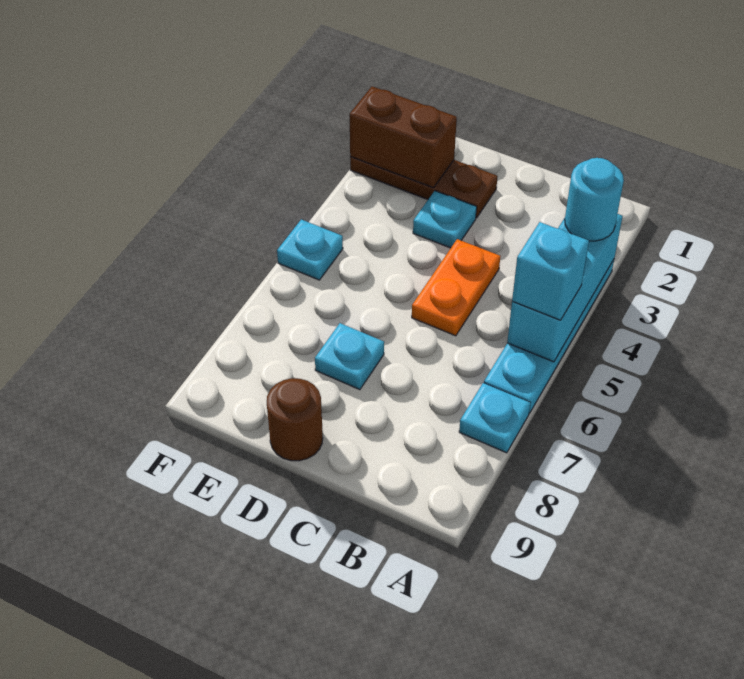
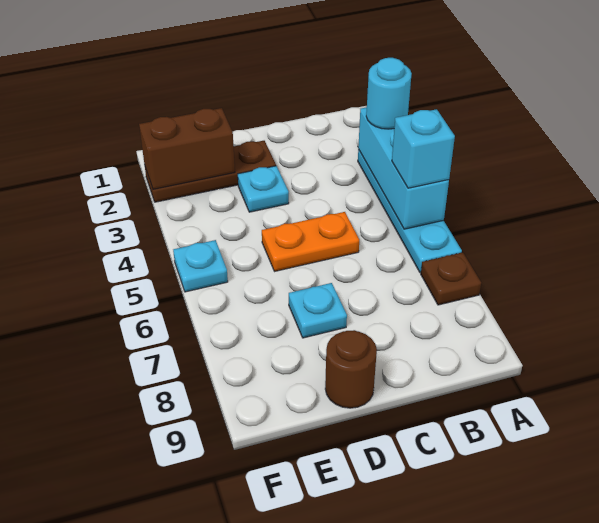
cyan 1x1 plate [459,383,530,453] -> brown 1x1 plate [421,252,481,305]
orange 1x2 plate [412,239,500,336] -> orange 1x2 plate turned to [262,212,359,271]

